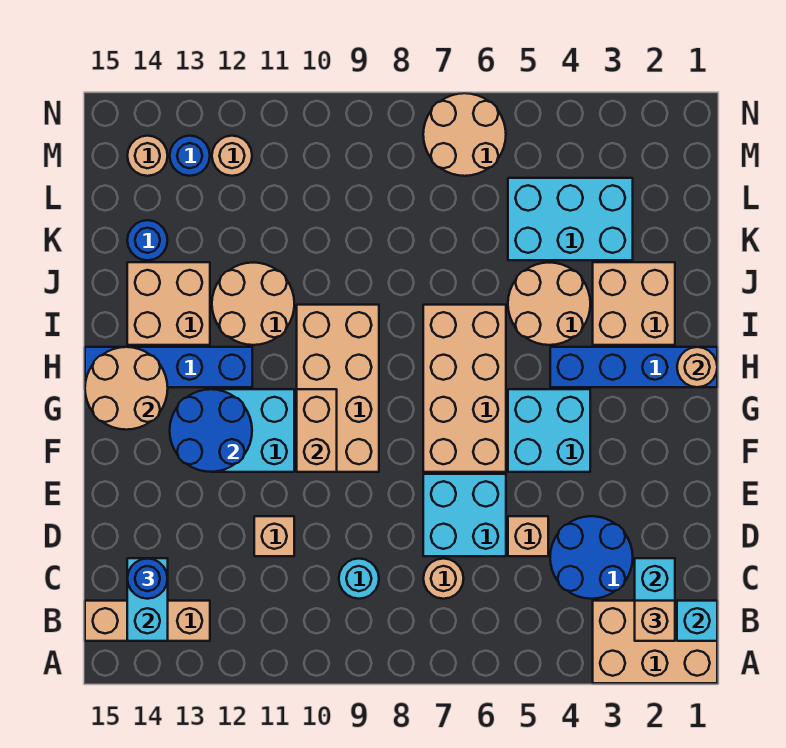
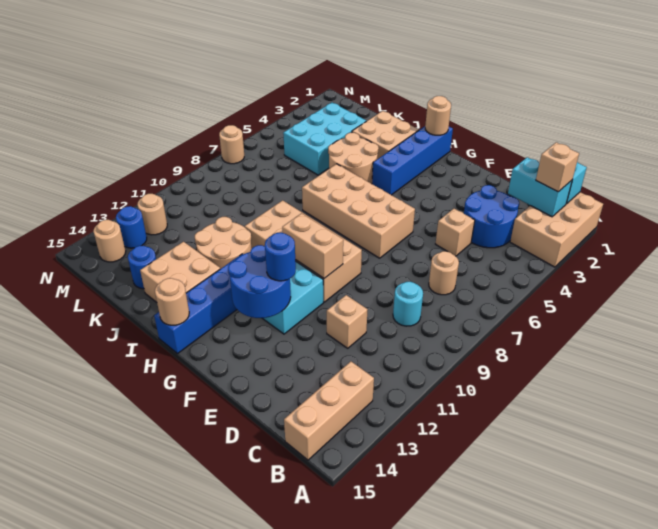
cyan 1x2 brick [127,558,168,641] -> none
blue 1x1 round brick [127,558,168,599] -> blue 1x1 round brick moved to [265,233,296,281]
cyan 2x2 brick [423,474,506,556] -> none
cyan 2x2 brick [508,389,590,472] -> none
tan 2x2 round brick [85,347,168,430] -> tan 1x1 round brick [155,278,189,325]
tan 2x2 round brick [423,93,506,176] -> tan 1x1 round brick [219,125,244,164]

